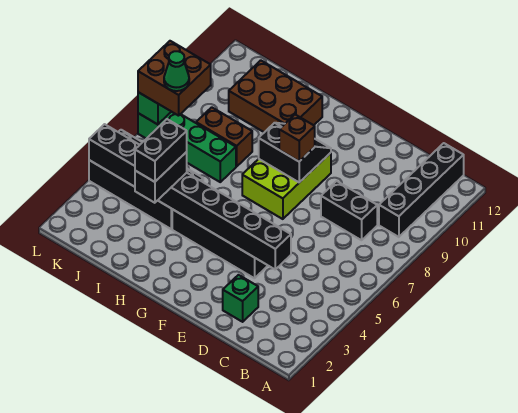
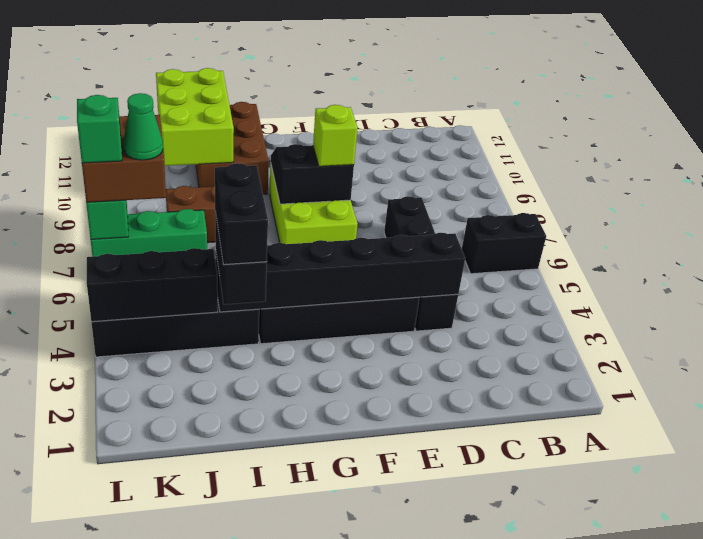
black 1x4 brick [379,143,464,237] -> black 1x4 brick moved to [384,196,458,331]
black 1x2 brick [321,181,377,240] -> black 1x2 brick moved to [462,213,546,274]
green 1x1 brick [223,275,258,322] -> green 1x1 brick moved to [77,95,122,163]
brown 1x1 brick [279,115,315,161] -> lime 1x1 brick [313,105,358,166]
brown 2x3 brick [229,60,322,132] -> brown 2x3 brick turned to [196,102,269,194]
green 1x4 brick [138,112,236,182] -> green 1x3 brick [91,209,207,257]
none -> lime 2x3 brick [156,68,234,166]

